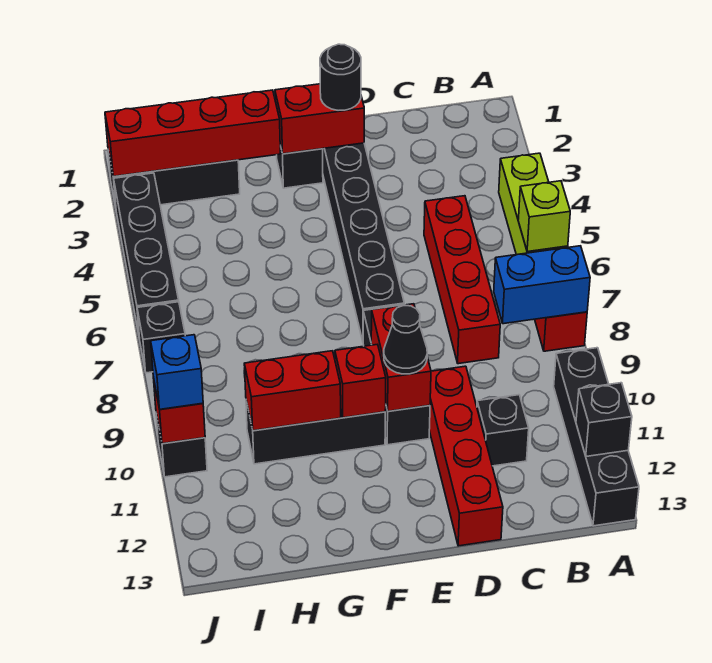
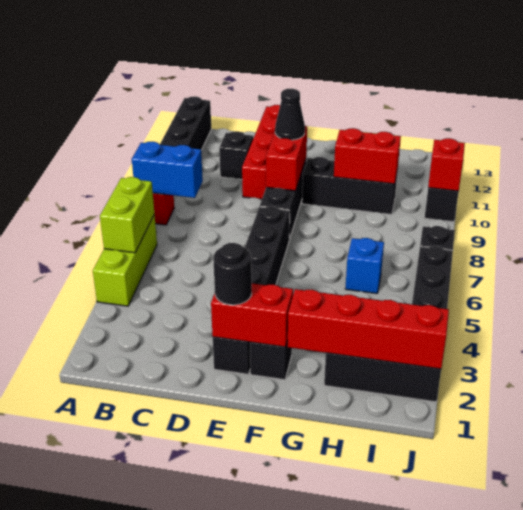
lime 1x1 brick [518,181,570,252] -> lime 1x2 brick [100,177,154,253]
black 1x1 brick [576,383,632,457] -> none
red 1x4 brick [424,196,500,364] -> none
red 1x1 brick [335,344,386,418] -> none
blue 1x1 brick [151,335,203,409] -> blue 1x1 brick moved to [345,238,384,293]

